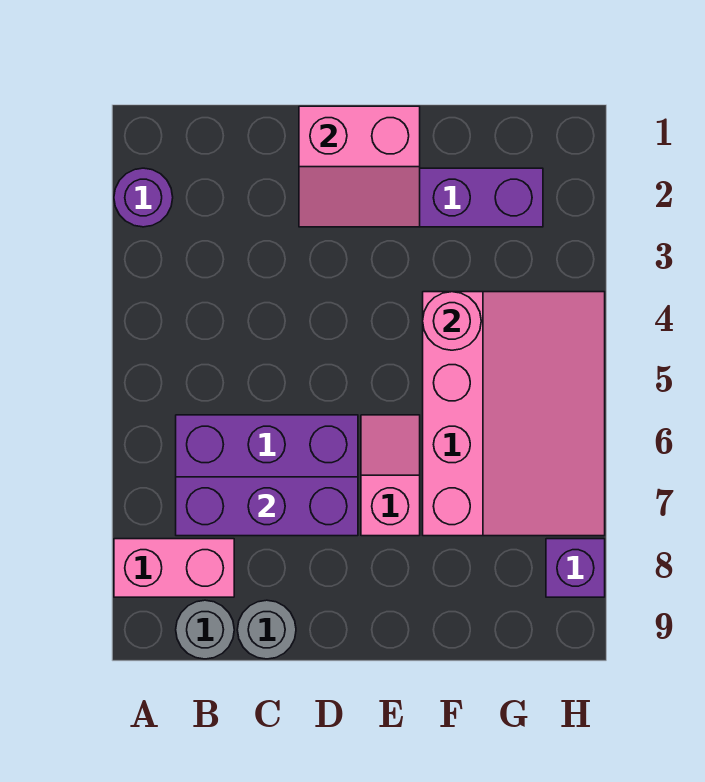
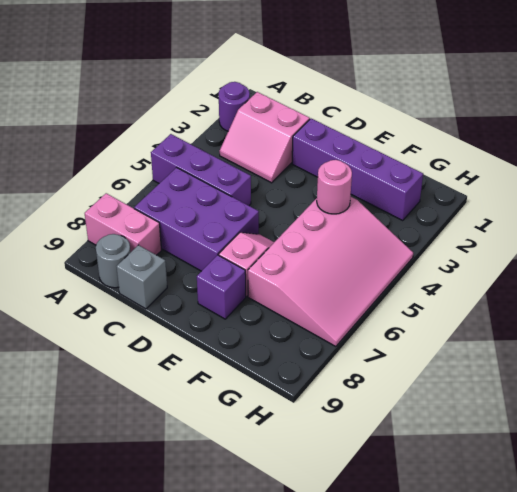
purple 1x3 brick [176,477,358,536] -> purple 1x3 brick moved to [151,134,251,206]
grey 1x1 round brick [237,600,296,659] -> grey 1x1 brick [117,245,167,309]
pink 2x2 slope [299,106,420,227] -> pink 2x2 slope moved to [219,92,310,183]
purple 1x1 brick [546,539,605,597] -> purple 1x1 brick moved to [197,255,246,319]

